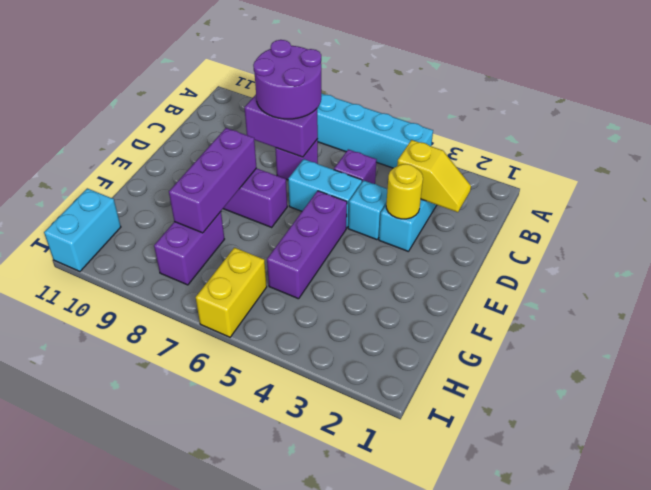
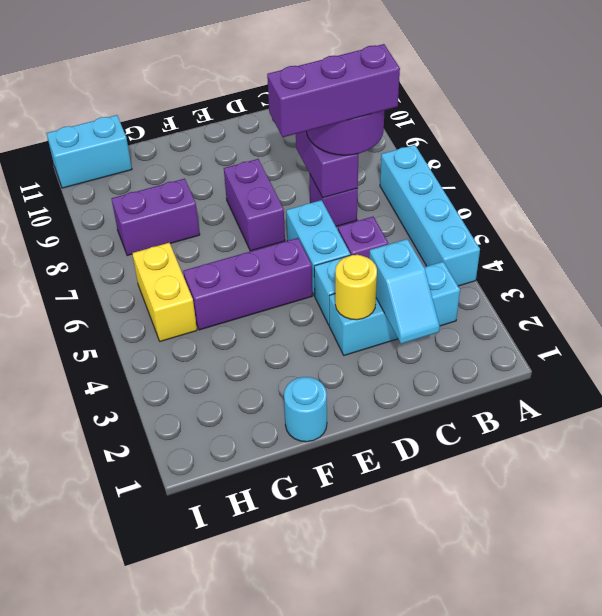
yellow 1x2 slope [397,140,471,212] -> cyan 1x2 slope [369,239,440,344]
purple 1x3 brick [169,128,257,233] -> purple 1x3 brick moved to [267,44,400,137]
none -> cyan 1x1 round brick [284,377,327,442]
yellow 1x2 brick [196,248,267,337] -> yellow 1x2 brick turned to [132,243,197,341]

